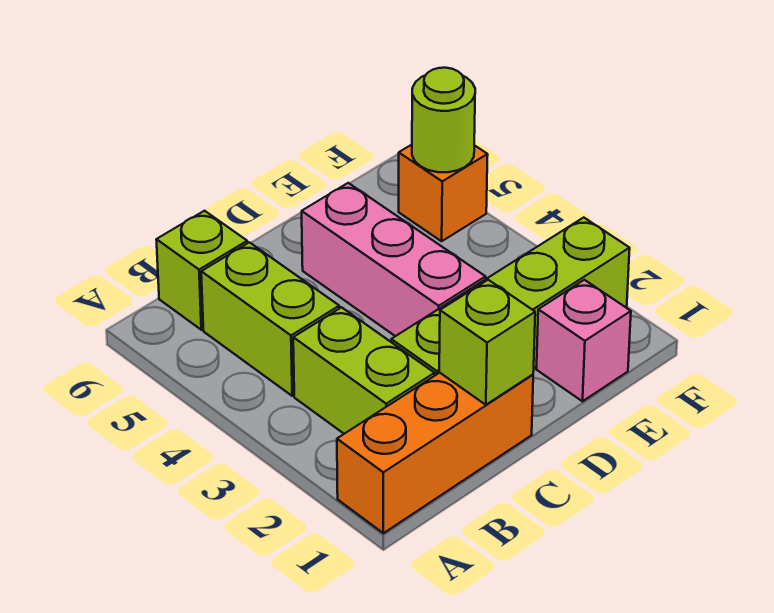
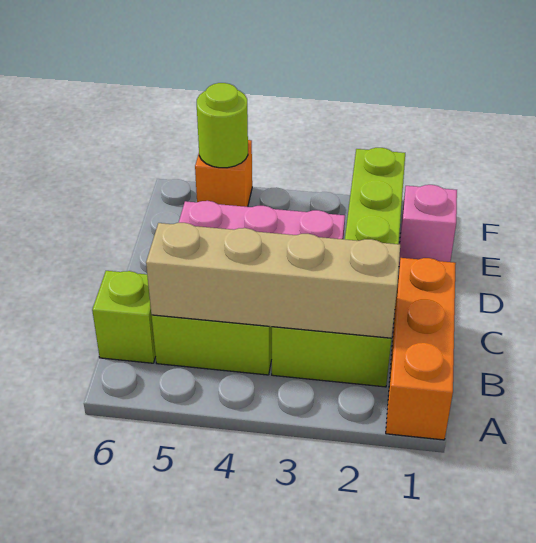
none -> tan 1x4 brick [146,223,400,338]
lime 1x1 brick [439,280,535,405] -> none

